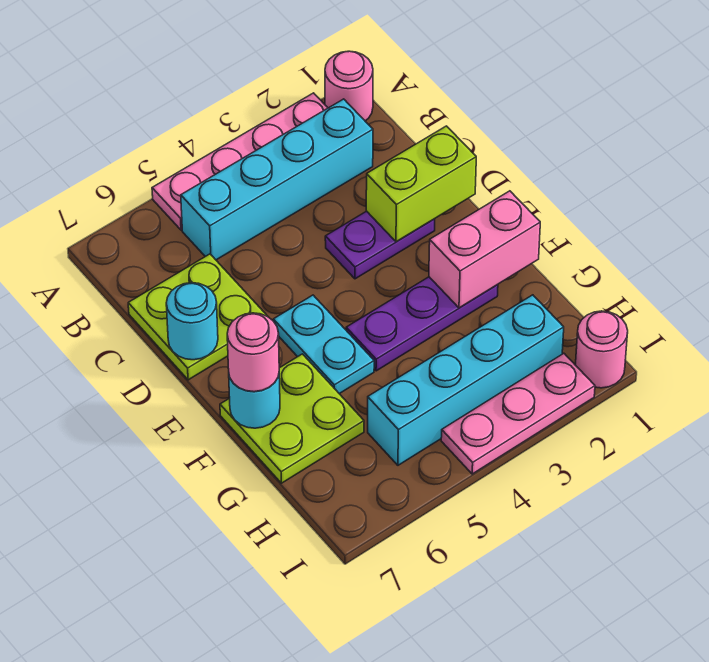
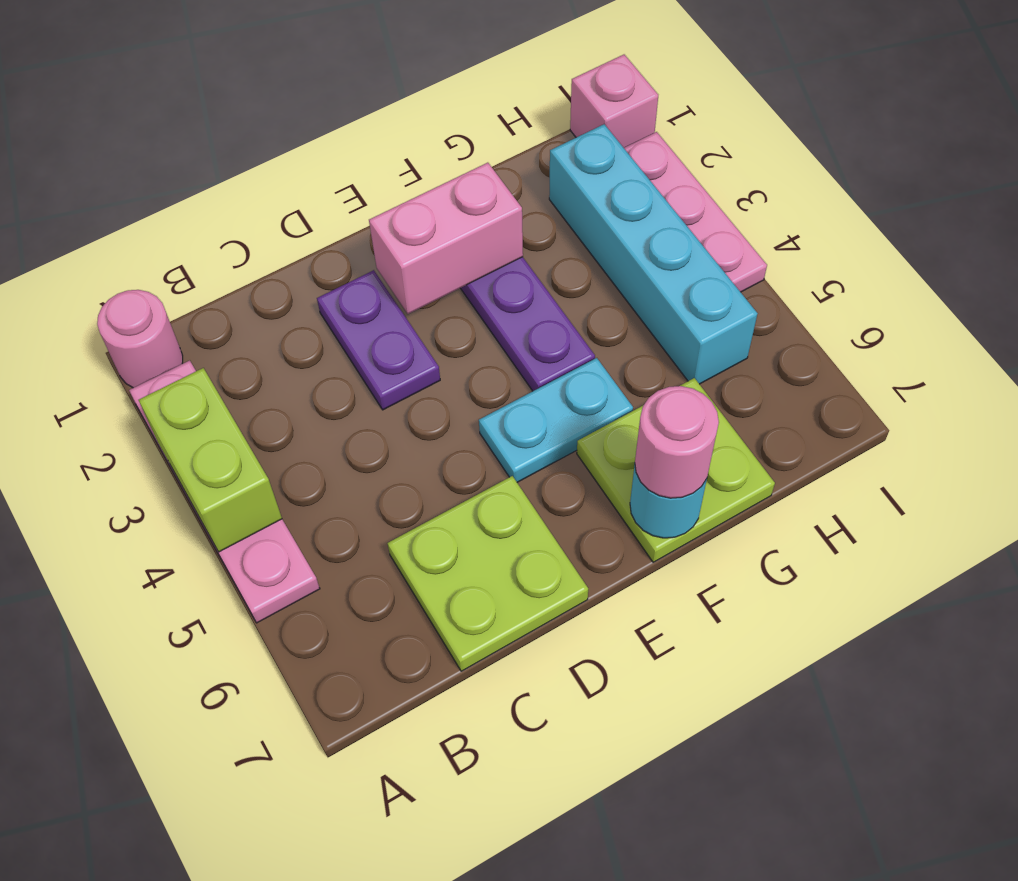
cyan 1x4 brick [181,99,373,260] -> none
lime 1x2 brick [366,126,476,242] -> lime 1x2 brick moved to [139,368,282,552]
cyan 1x1 round brick [166,283,218,360] -> none
pink 1x2 brick [429,191,540,308] -> pink 1x2 brick turned to [369,163,523,314]
pink 1x1 round brick [576,311,628,388] -> pink 1x1 brick [570,55,658,148]

